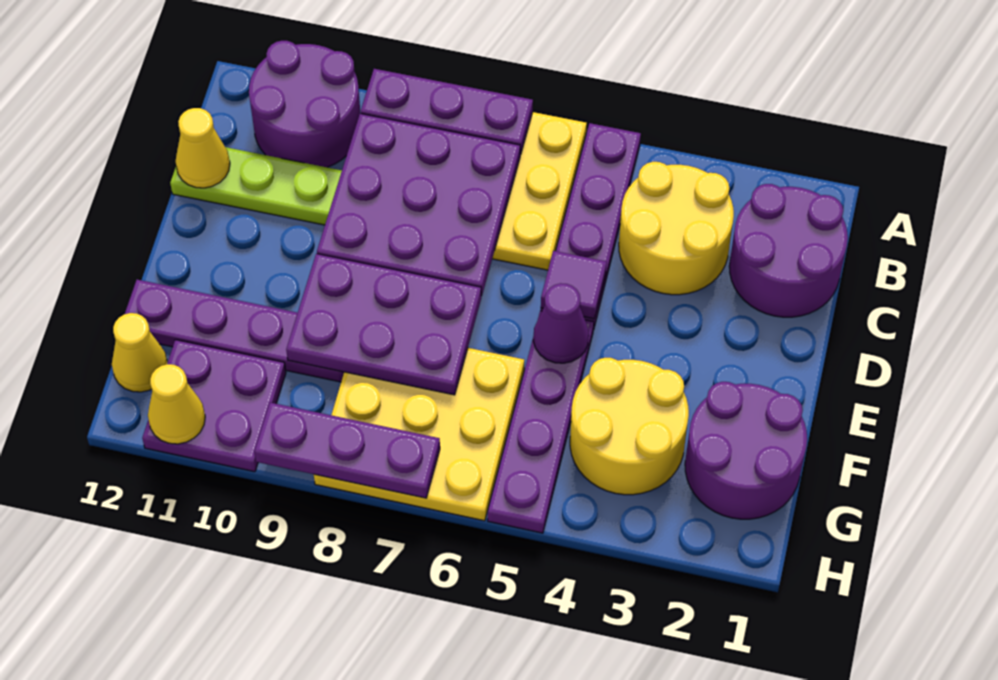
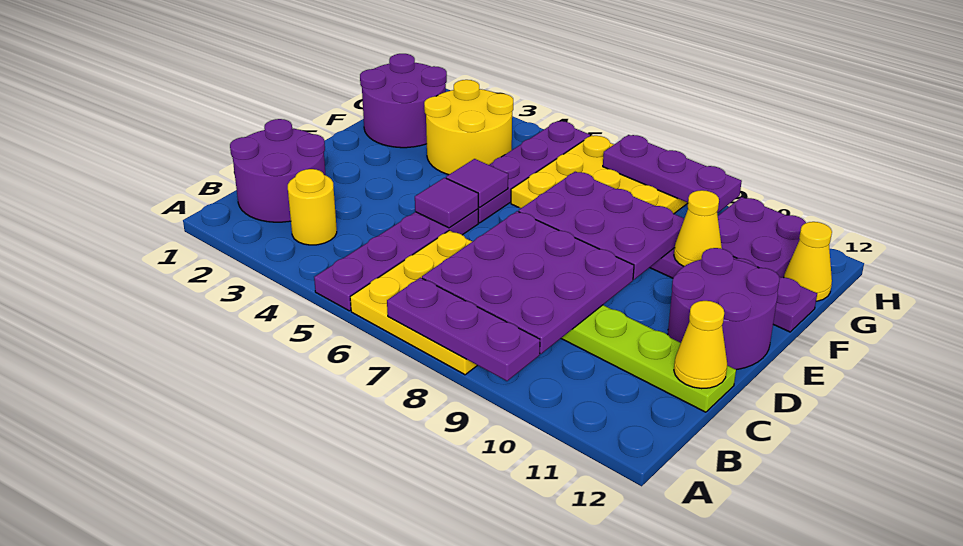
purple 2x2 round brick [249,41,360,167] -> purple 2x2 round brick moved to [668,248,780,370]
yellow 2x2 round brick [619,162,734,295] -> yellow 1x1 round brick [288,169,337,245]
purple 1x1 cone [533,283,589,363] -> purple 1x1 tile [446,159,508,207]
yellow 1x1 cone [148,364,205,444] -> yellow 1x1 cone moved to [674,190,722,266]

